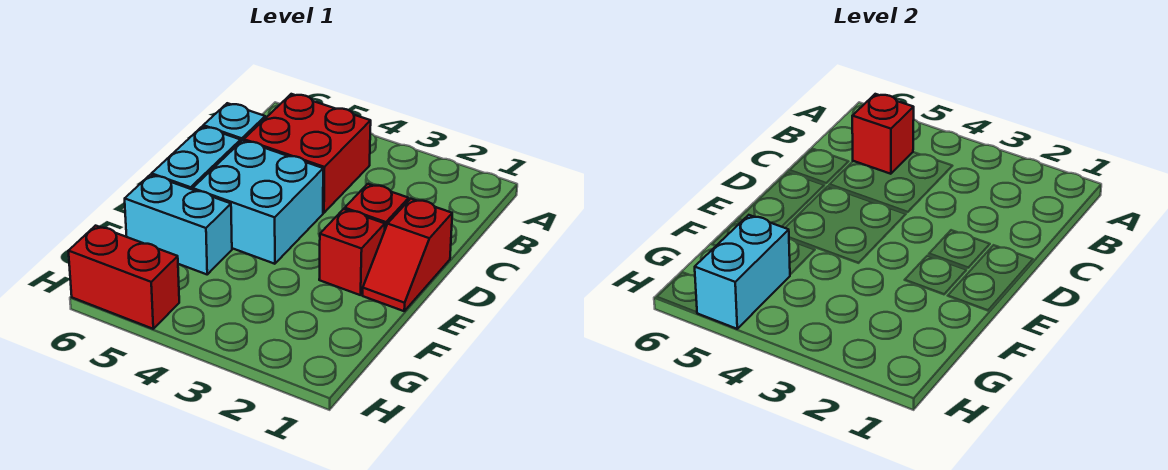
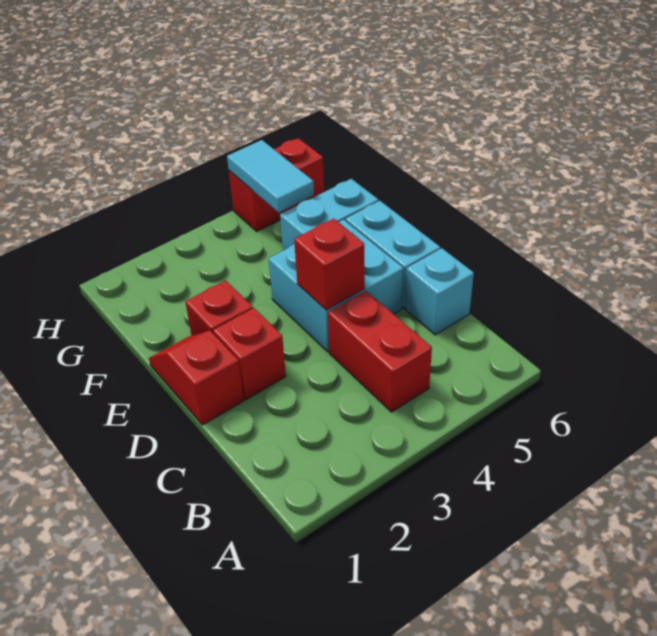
red 2x2 brick [244,94,371,213] -> red 1x2 brick [328,291,432,412]
red 1x1 brick [852,94,914,174] -> red 1x1 brick moved to [294,218,365,310]
cyan 1x2 brick [695,215,790,329] -> cyan 1x2 tile [227,140,314,212]

